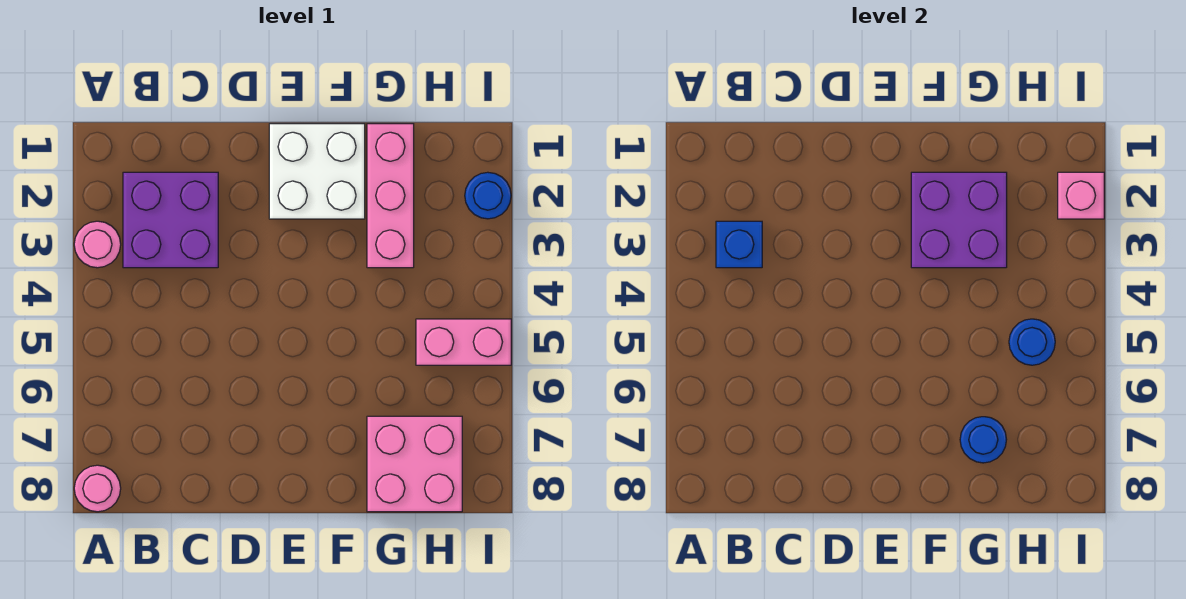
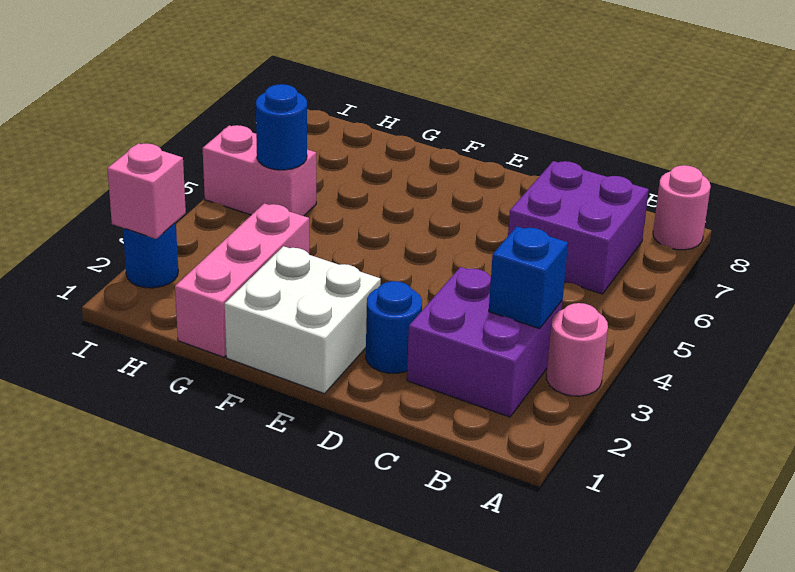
purple 2x2 brick [911,172,1007,268] -> purple 2x2 brick moved to [508,161,649,294]
pink 2x2 brick [367,416,462,512] -> none
blue 1x1 round brick [960,417,1007,463] -> blue 1x1 round brick moved to [366,281,422,373]

